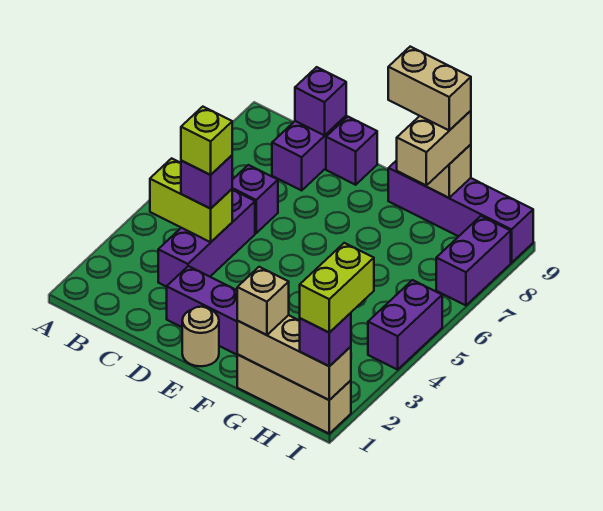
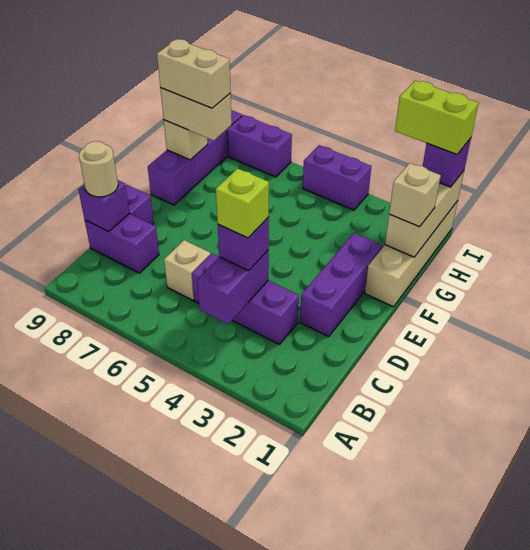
lime 1x2 brick [150,158,232,242] -> purple 1x2 brick [197,250,269,324]
purple 1x1 brick [232,165,278,233] -> tan 1x1 brick [164,240,211,300]
tan 1x1 round brick [182,307,219,366] -> tan 1x1 round brick moved to [79,141,118,197]
tan 1x2 brick [388,47,471,130] -> tan 1x2 brick turned to [157,39,231,108]
tan 1x3 brick [237,355,351,434] -> tan 1x4 brick [365,201,458,307]

